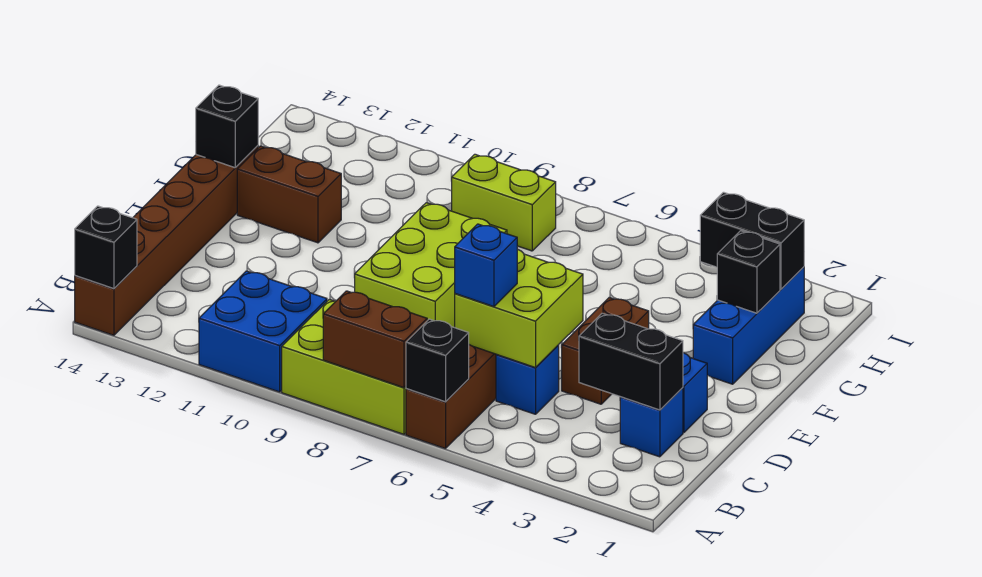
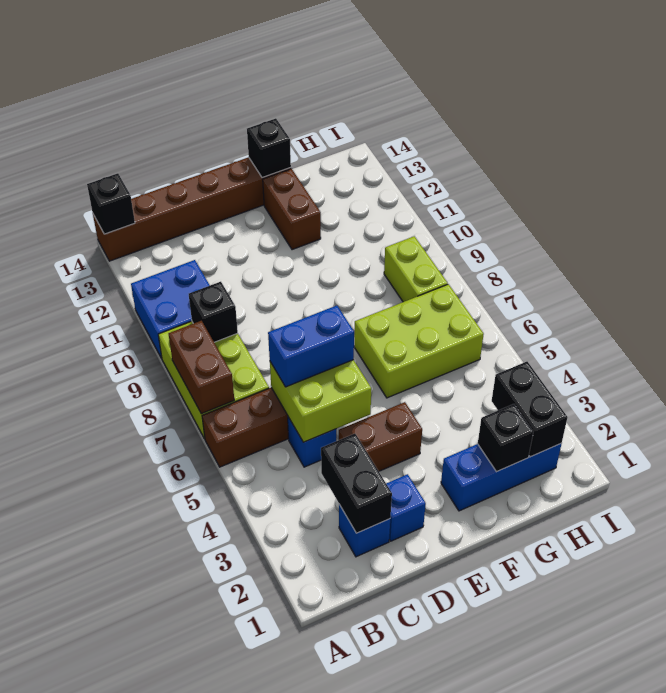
black 1x1 brick [406,319,469,402] -> black 1x1 brick moved to [189,282,238,342]
blue 1x1 brick [455,224,517,307] -> blue 1x2 brick [268,306,354,387]
lime 2x3 brick [355,203,507,328] -> lime 2x3 brick moved to [354,284,484,398]

